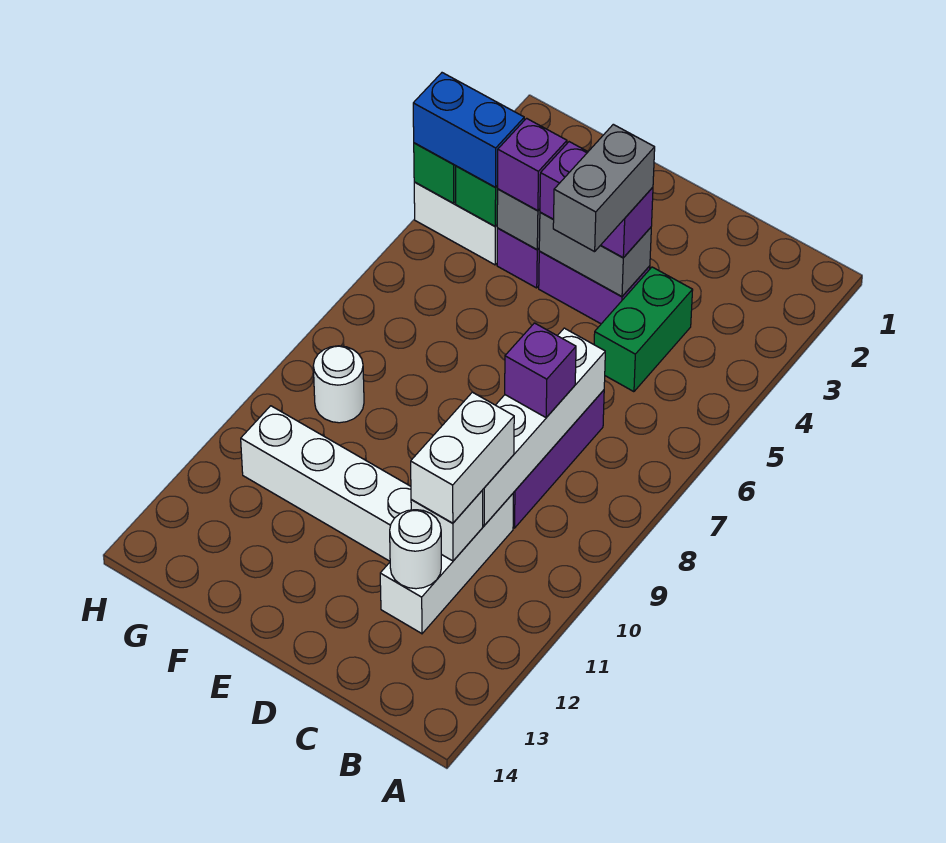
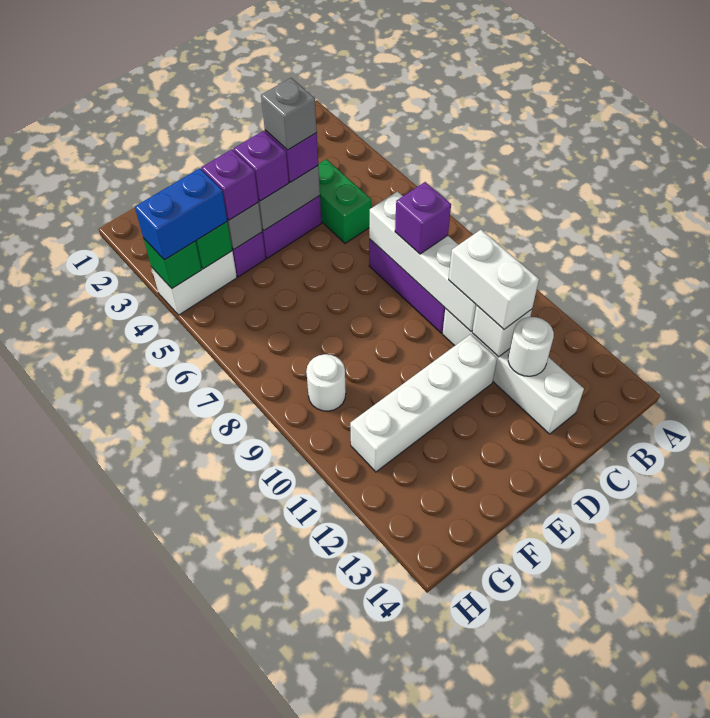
white 1x3 brick [380,494,513,634] -> white 1x4 brick [442,309,584,434]
grey 1x2 brick [553,124,655,252] -> grey 1x1 brick [261,78,317,150]

